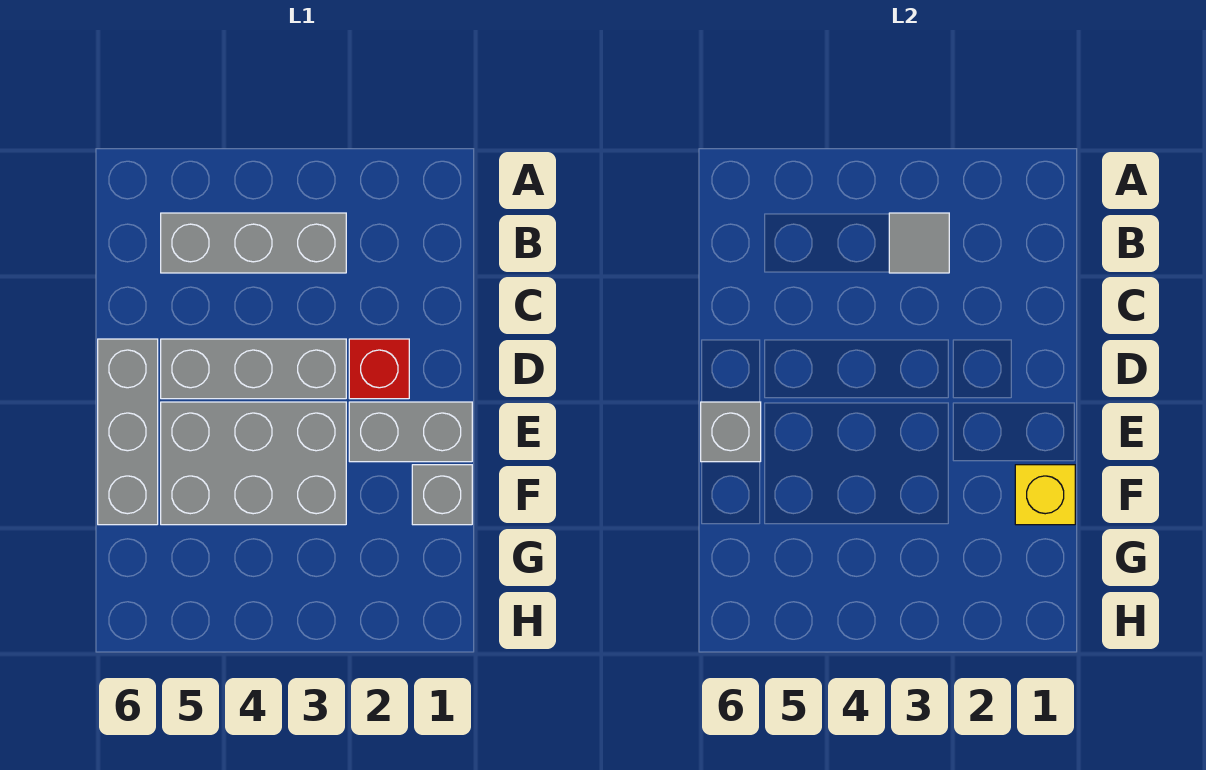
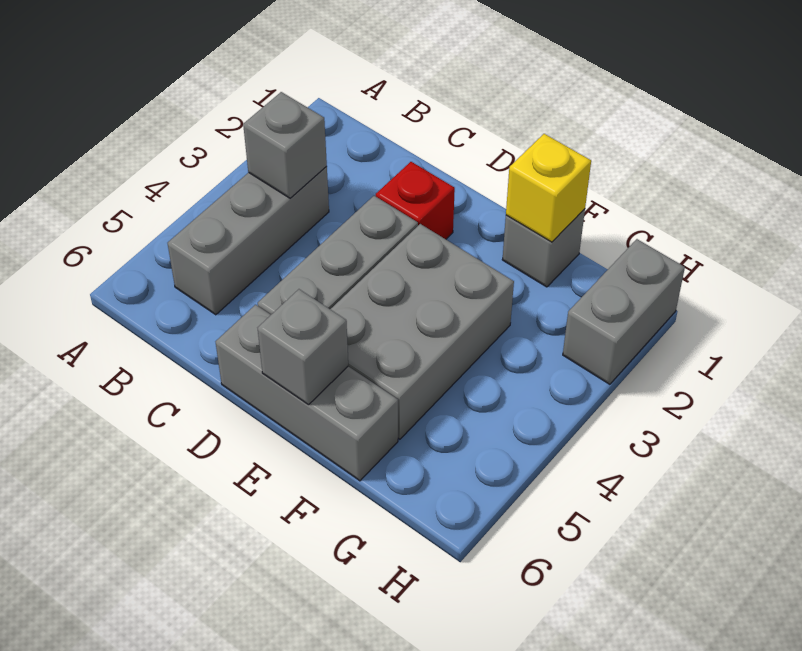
grey 1x1 tile [889,213,949,273] -> grey 1x1 brick [243,92,327,198]
grey 1x2 brick [349,402,472,462] -> grey 1x2 brick moved to [563,239,685,384]

